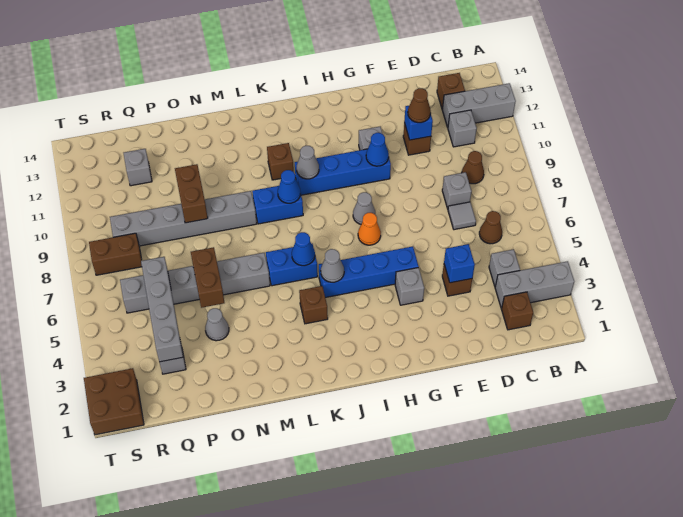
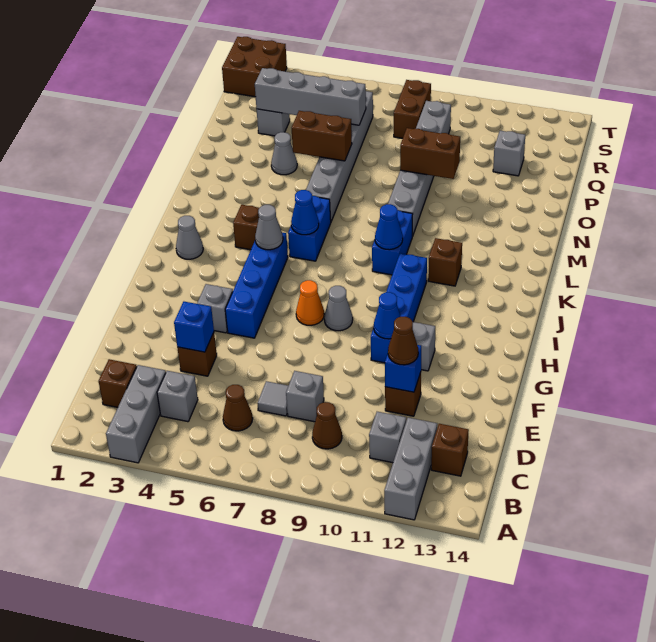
grey 1x1 cone [297,146,319,179] -> grey 1x1 cone moved to [176,216,203,259]

